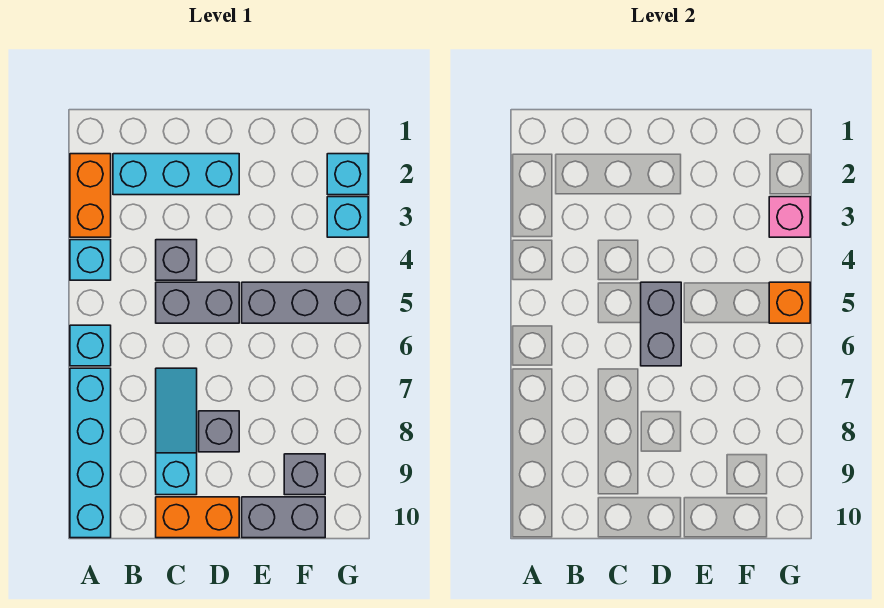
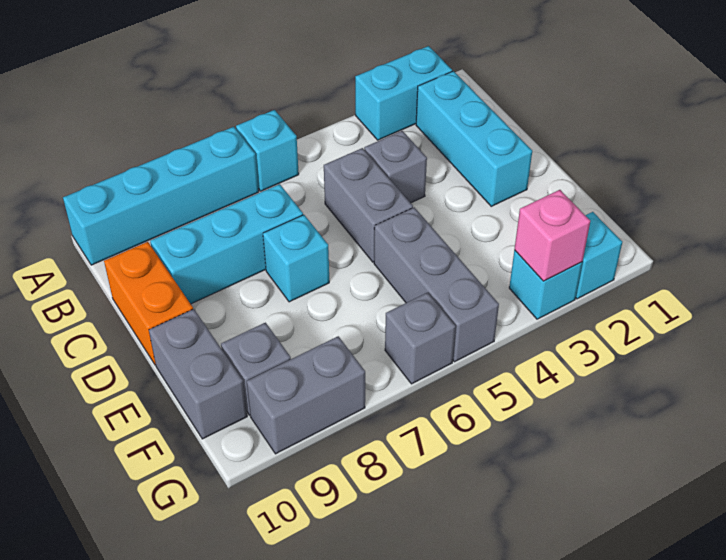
orange 1x2 brick [70,154,111,237] -> cyan 1x2 brick [355,46,452,140]
cyan 1x1 brick [70,240,111,280] -> cyan 1x1 brick moved to [263,215,329,302]
cyan 1x3 slope [156,368,197,495] -> cyan 1x3 brick [150,184,303,304]
grey 1x2 brick [641,282,681,366] -> grey 1x2 brick moved to [247,336,365,454]
grey 1x1 brick [199,411,239,452] -> grey 1x1 brick moved to [385,293,456,384]
orange 1x1 brick [769,282,810,323] -> none

